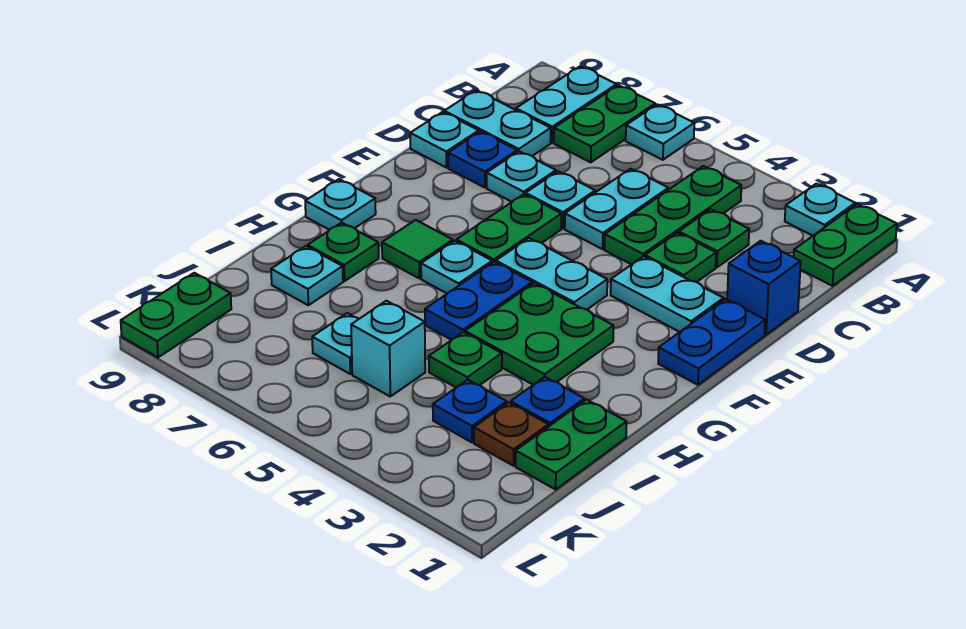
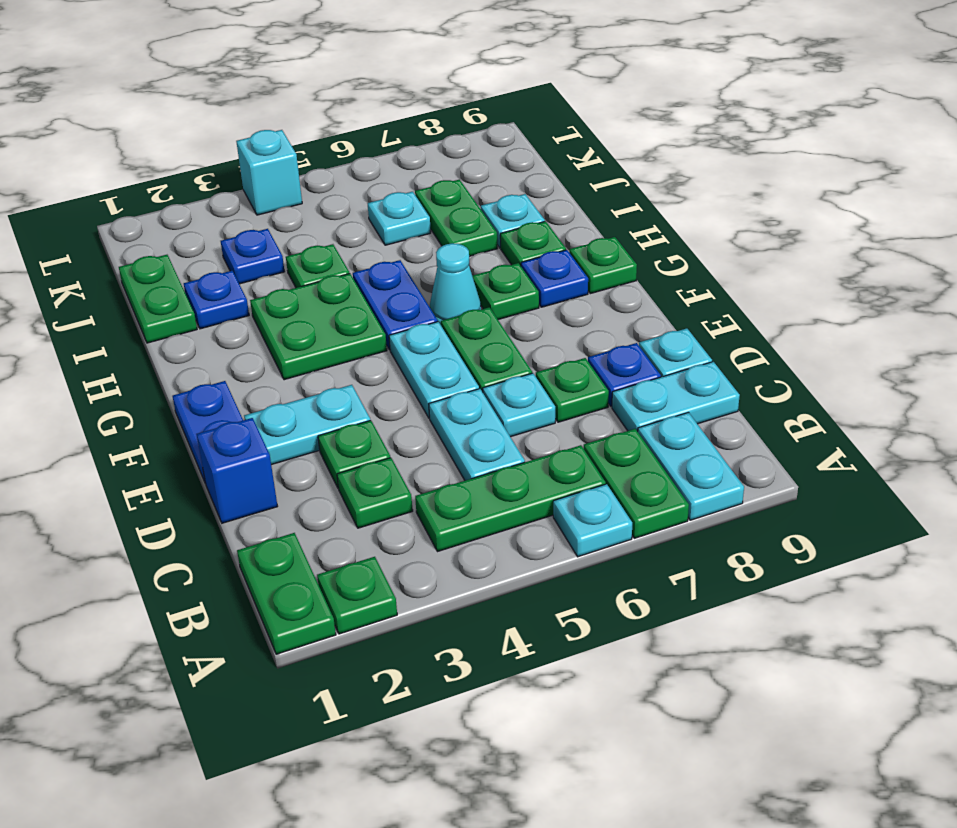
cyan 1x1 plate [785,184,855,236] -> green 1x1 plate [317,557,397,634]
green 1x3 plate [605,166,741,264] -> green 1x3 plate turned to [415,445,606,552]
cyan 1x1 plate [487,151,556,202] -> green 1x1 plate [536,358,609,422]
cyan 1x2 plate [496,238,607,310] -> cyan 1x2 plate turned to [389,322,479,418]
cyan 1x1 plate [421,241,492,293] -> cyan 1x1 cone [430,243,481,325]
green 1x1 tile [382,220,453,278] -> green 1x1 plate [472,263,539,320]
none -> blue 1x1 plate [521,250,588,307]
cyan 1x1 plate [305,179,376,230] -> green 1x1 plate [569,237,637,294]
brown 1x1 plate [474,403,548,466] -> none
cyan 1x1 brick [351,301,425,396] -> cyan 1x1 brick moved to [236,130,302,215]
green 1x2 plate [121,273,231,357] -> green 1x2 plate moved to [415,180,497,256]

